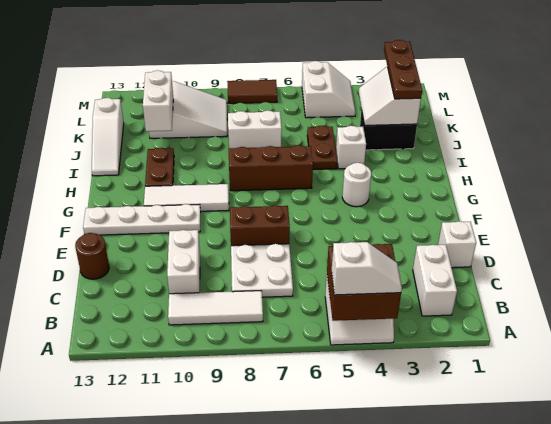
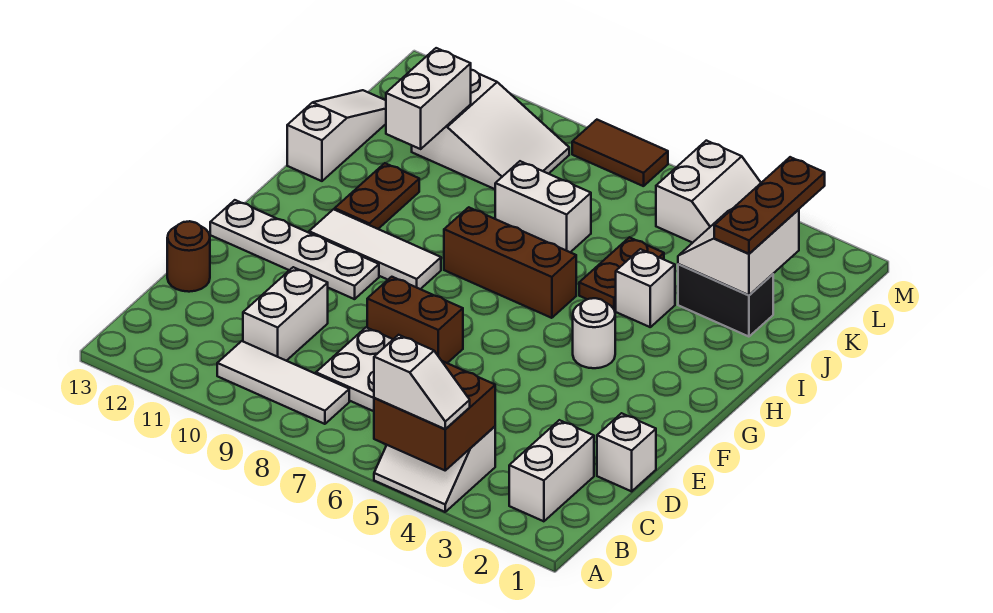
white 1x3 slope [92,97,124,176] -> white 1x3 slope turned to [287,90,386,181]

